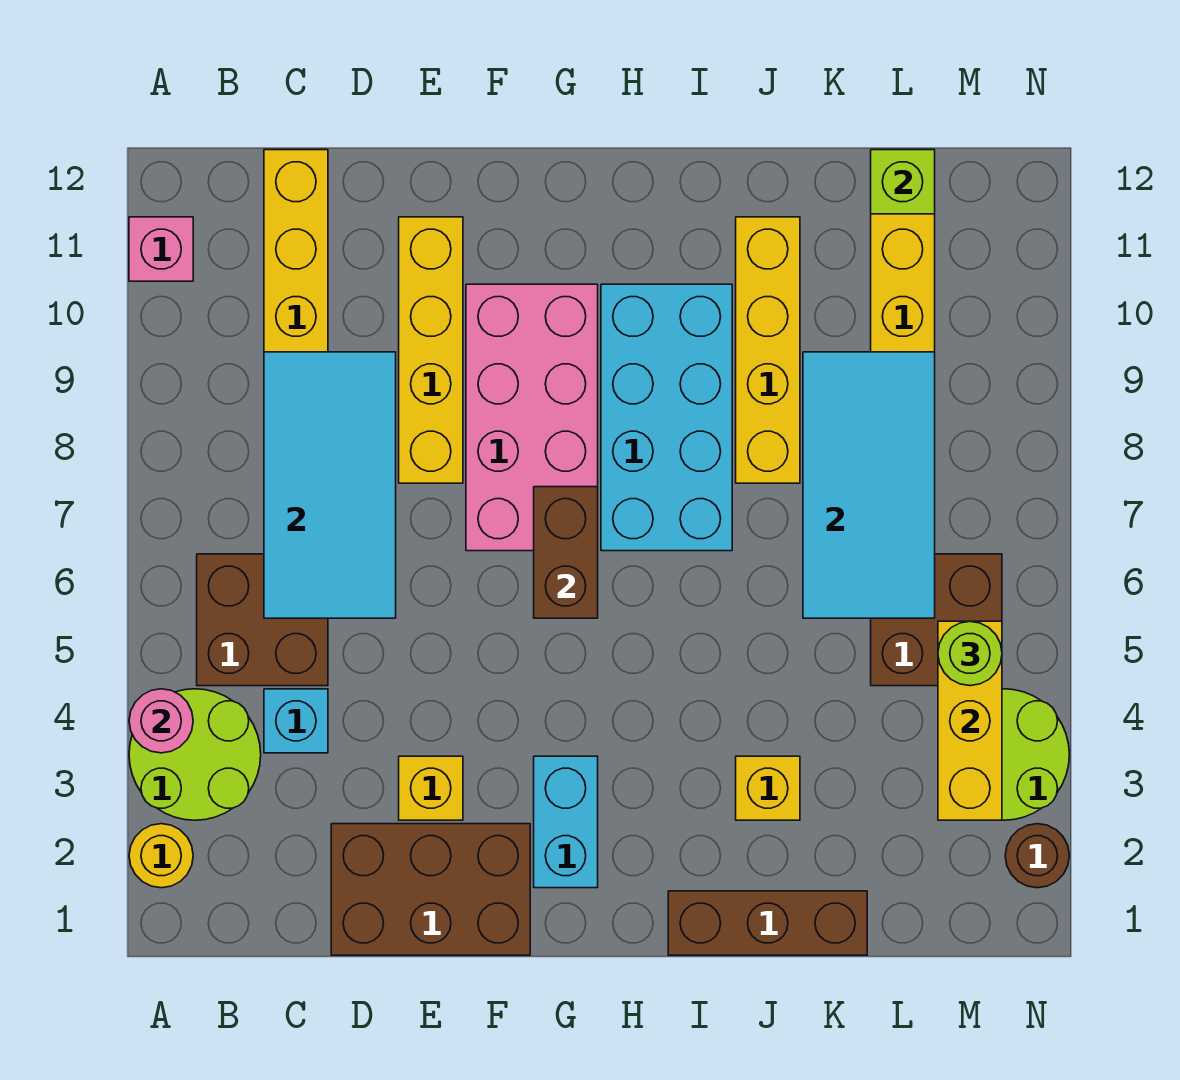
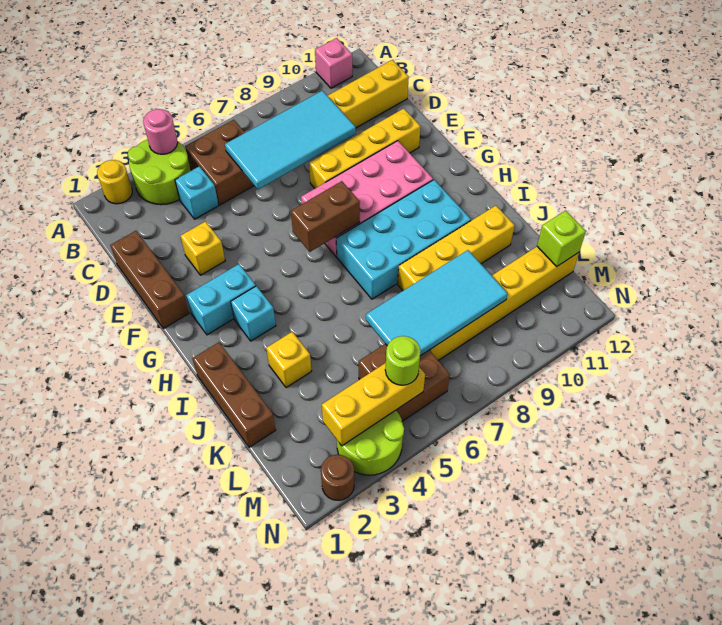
brown 2x3 brick [331,824,530,955] -> brown 1x3 brick [110,231,189,329]
none -> cyan 1x1 brick [231,286,276,341]

